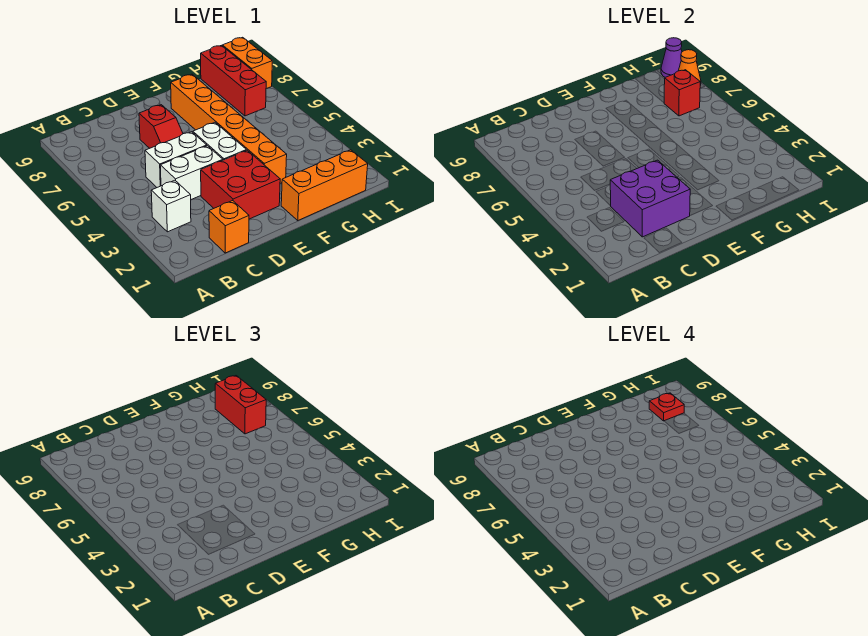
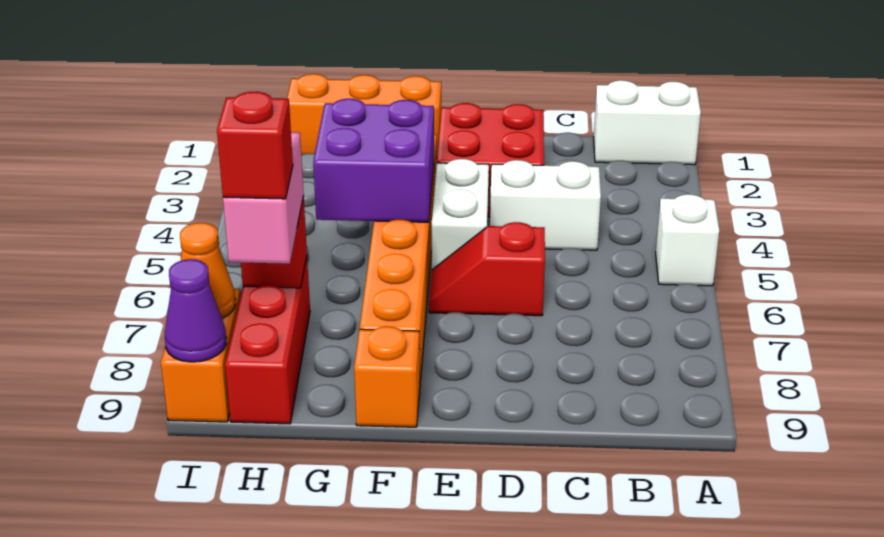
white 1x1 brick [151,180,191,232] -> white 1x1 brick moved to [656,194,719,286]
orange 1x1 brick [209,201,249,253] -> orange 1x1 brick moved to [354,326,420,427]
purple 2x2 brick [610,160,690,237] -> purple 2x2 brick moved to [313,99,434,222]
white 1x2 brick [145,132,207,187] -> white 1x2 brick moved to [594,80,701,165]
red 1x2 slope [139,105,183,148] -> red 1x2 slope turned to [429,222,545,316]
red 1x2 brick [215,376,266,434] -> pink 1x2 brick [223,132,304,264]
red 1x1 plate [649,393,684,421] -> red 1x1 brick [217,92,293,199]

